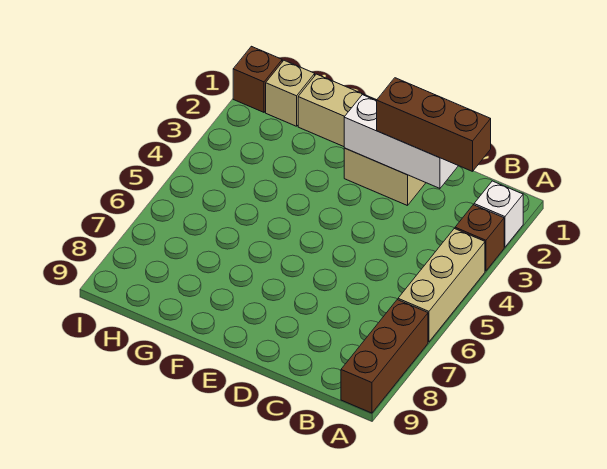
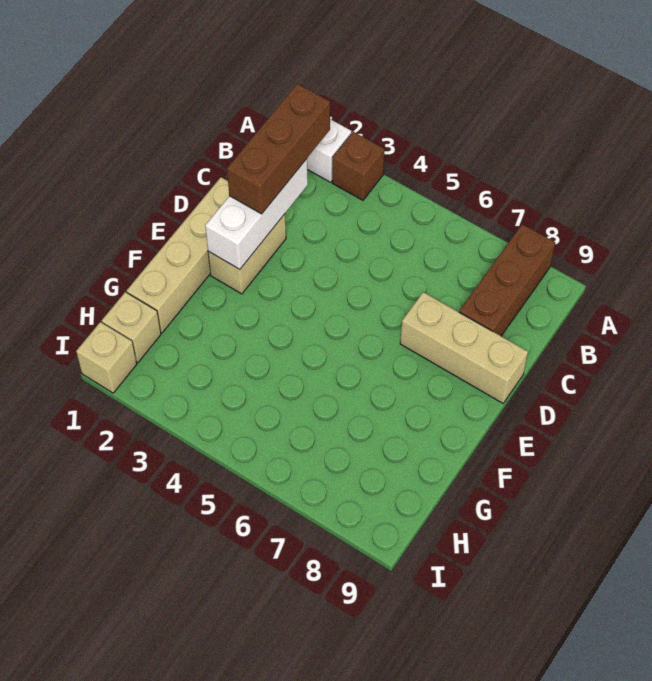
tan 1x3 brick [398,228,485,342] -> tan 1x3 brick moved to [400,292,528,403]
brown 1x3 brick [341,300,428,413] -> brown 1x3 brick turned to [459,224,555,336]
brown 1x1 brick [233,46,282,112] -> tan 1x1 brick [76,322,137,393]

